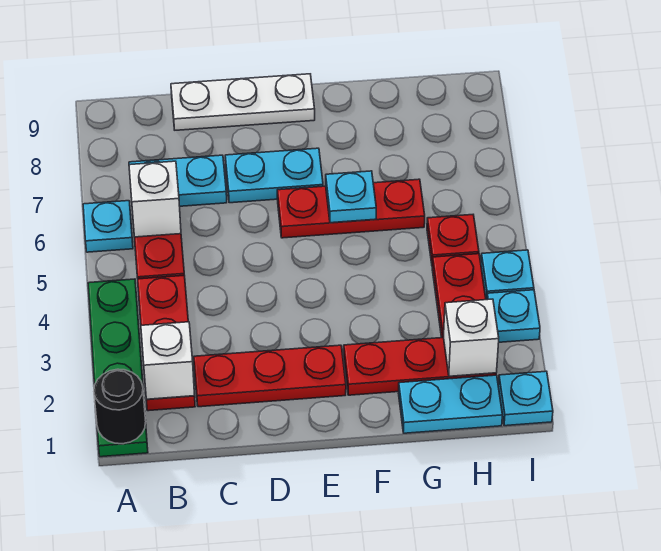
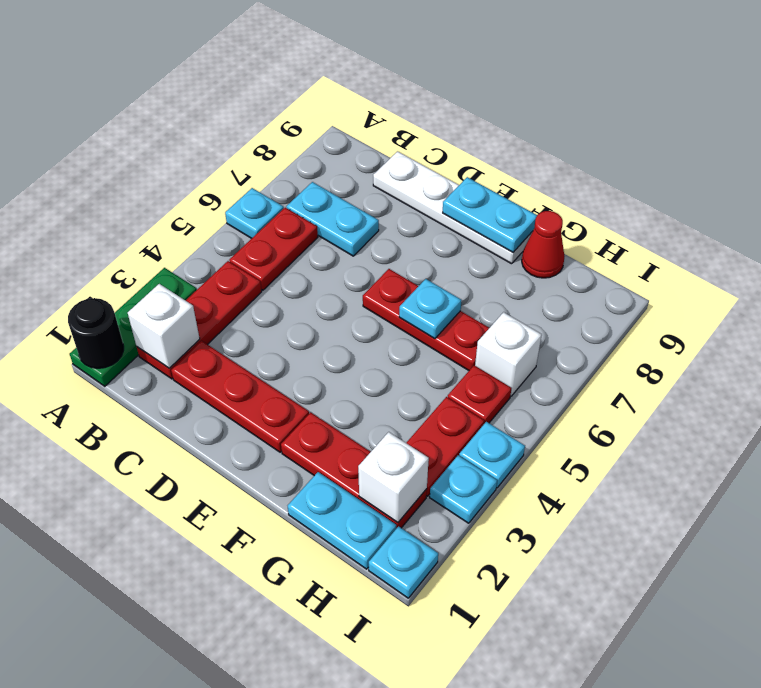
green 1x4 plate [88,279,148,457] -> green 1x3 plate [70,268,197,386]
white 1x1 brick [129,161,181,237] -> white 1x1 brick moved to [475,312,542,396]
white 1x3 plate [171,74,315,130] -> white 1x4 plate [373,151,533,264]
cyan 1x2 plate [225,148,323,203] -> cyan 1x2 plate moved to [443,177,537,252]
none -> red 1x1 cone [522,211,565,278]

